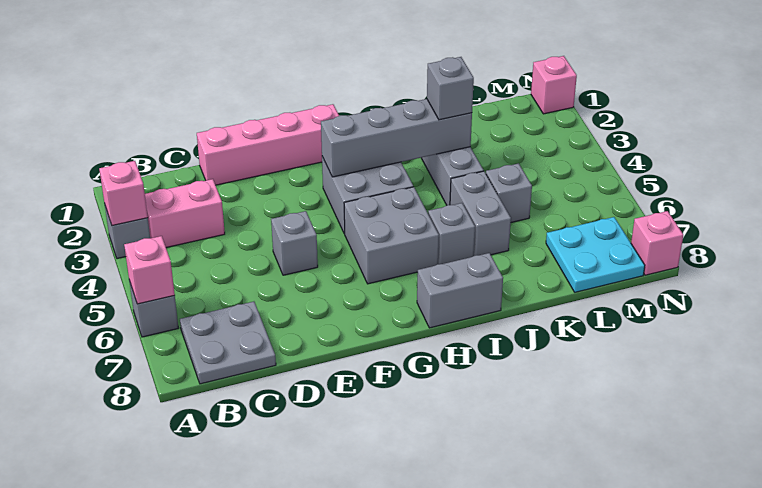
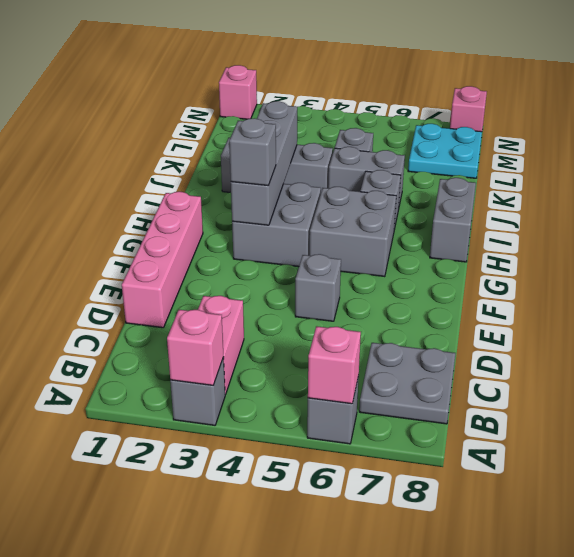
grey 1x1 brick [427,57,474,120] -> grey 1x1 brick moved to [229,118,276,186]

